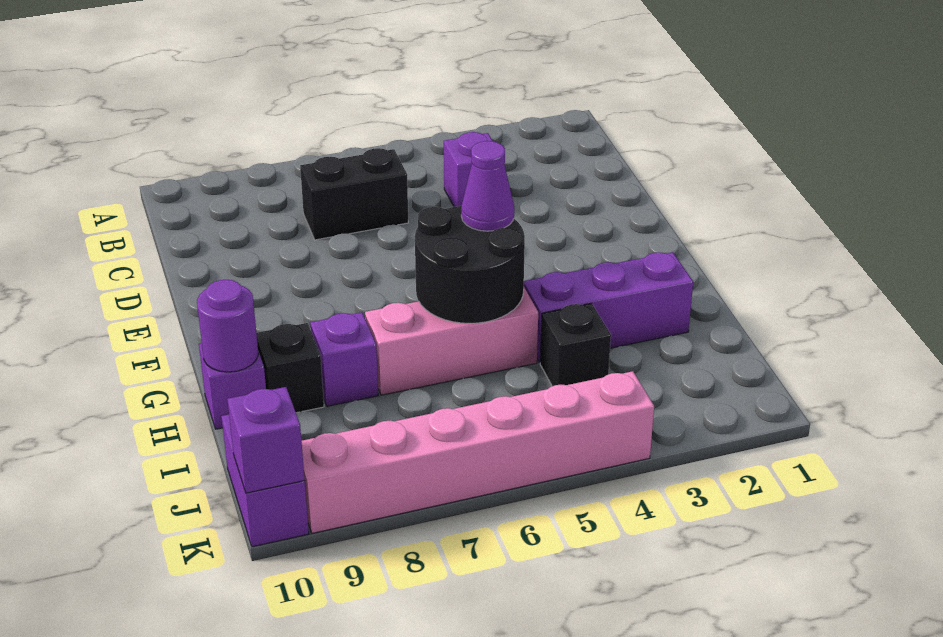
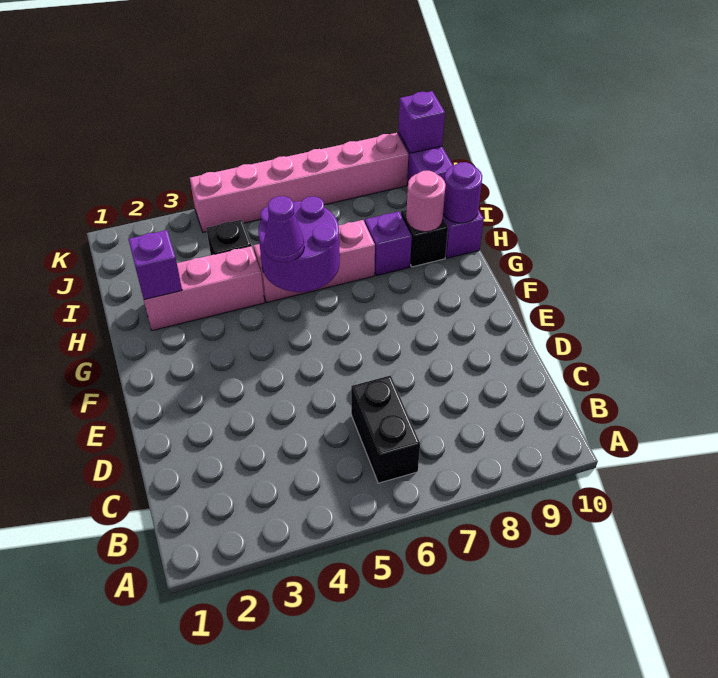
purple 1x1 brick [444,132,493,207] -> purple 1x1 brick moved to [128,230,182,299]
black 1x2 brick [300,148,408,240] -> black 1x2 brick turned to [351,375,420,483]
black 2x2 round brick [415,206,525,323] -> purple 2x2 round brick [258,196,340,292]
purple 1x3 brick [524,252,693,363] -> pink 1x3 brick [144,246,265,331]
none -> pink 1x1 round brick [406,171,446,232]

